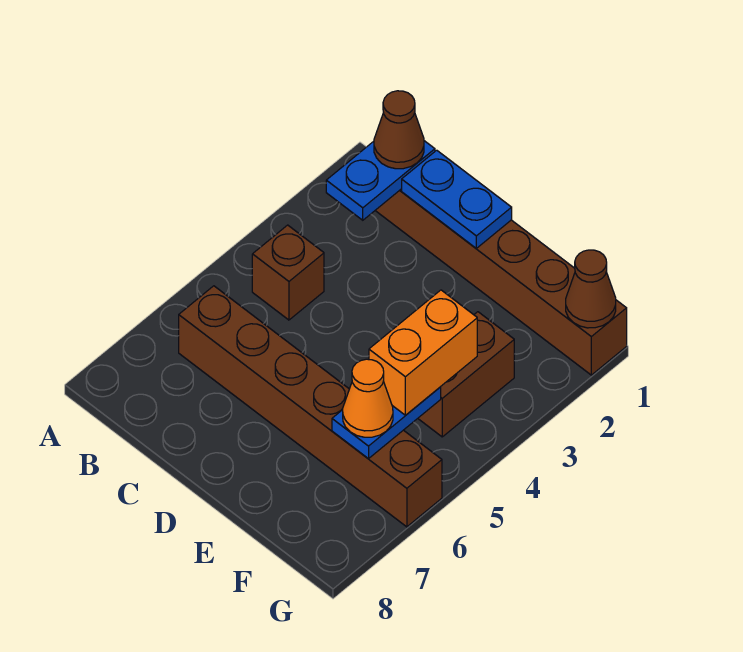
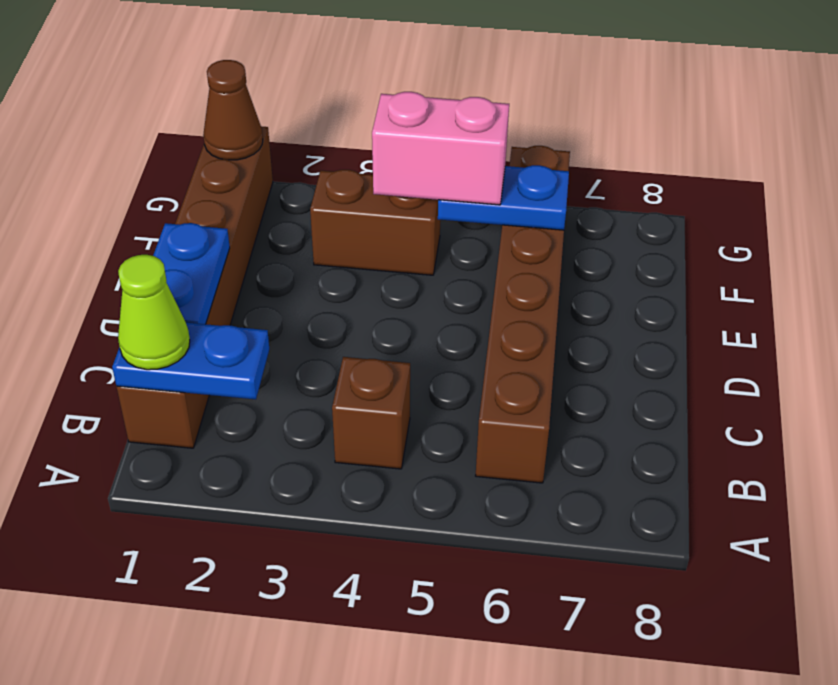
brown 1x1 cone [374,91,424,169] -> lime 1x1 cone [118,255,190,370]
orange 1x2 brick [369,290,477,415] -> pink 1x2 brick [372,92,509,205]
orange 1x1 cone [343,359,393,437] -> none

